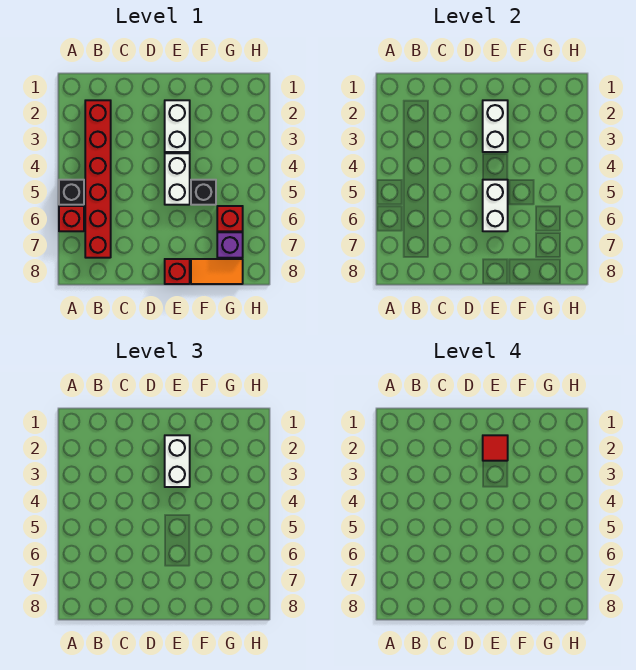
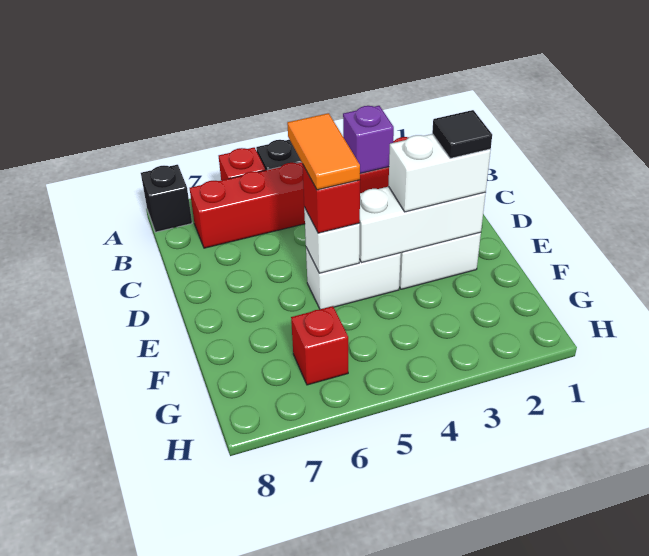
white 1x2 brick [483,100,508,152] -> white 1x3 brick [359,187,486,263]
red 1x1 tile [483,435,508,461] -> black 1x1 tile [432,110,492,159]
white 1x2 brick [483,180,508,231] -> white 1x1 brick [304,207,360,273]
red 1x1 brick [165,259,190,284] -> red 1x1 brick moved to [302,164,360,233]
black 1x1 brick [191,180,216,205] -> black 1x1 brick moved to [141,165,192,232]
orange 1x2 tile [191,259,243,284] -> orange 1x2 tile moved to [287,113,360,190]
purple 1x1 brick [217,232,243,258] -> purple 1x1 brick moved to [343,106,394,173]

